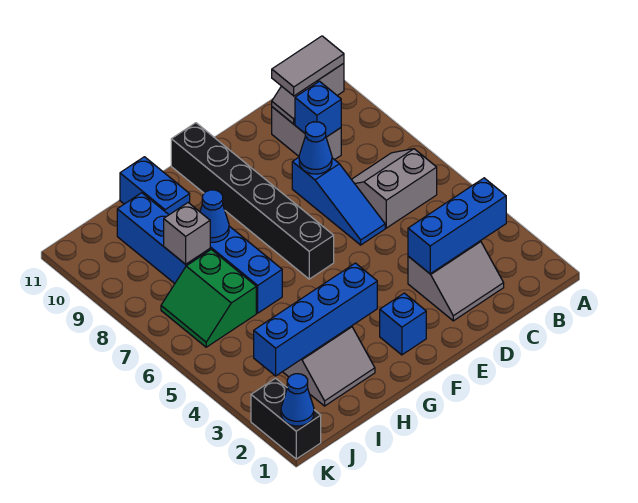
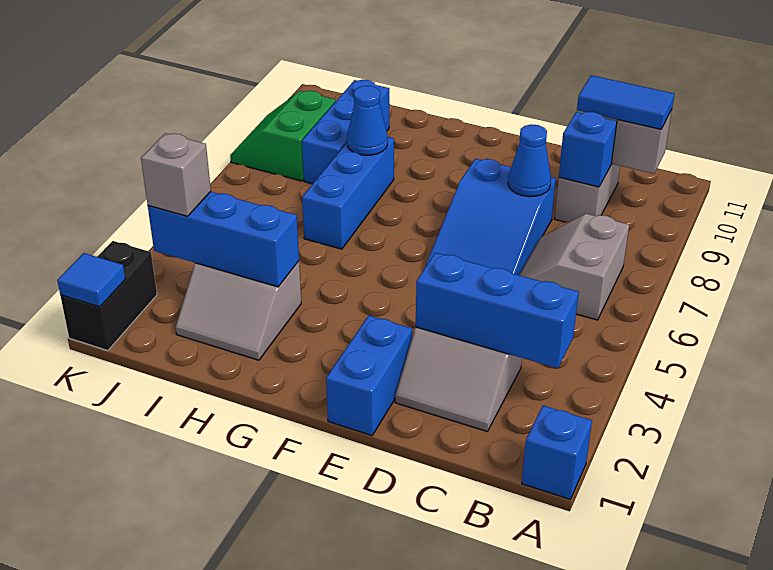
grey 2x2 slope [351,149,437,228] -> grey 2x2 slope turned to [519,214,629,320]
grey 1x2 tile [272,36,344,96] -> blue 1x2 tile [577,75,674,129]
blue 1x3 slope [292,157,385,245] -> blue 2x3 slope [426,159,556,275]
blue 1x1 brick [380,293,426,355] -> blue 1x1 brick moved to [522,406,592,499]
black 1x6 brick [171,123,334,279] -> none
blue 1x4 brick [254,263,377,376] -> blue 1x3 brick [148,192,299,287]
blue 1x2 brick [120,157,190,215] -> blue 1x2 brick moved to [326,316,412,436]
green 2x2 slope [161,250,256,347] -> green 2x2 slope moved to [230,91,336,181]
grey 1x1 brick [164,203,210,264] -> grey 1x1 brick moved to [141,133,211,216]
blue 1x1 cone [281,374,314,426] -> blue 1x1 tile [57,253,125,307]

